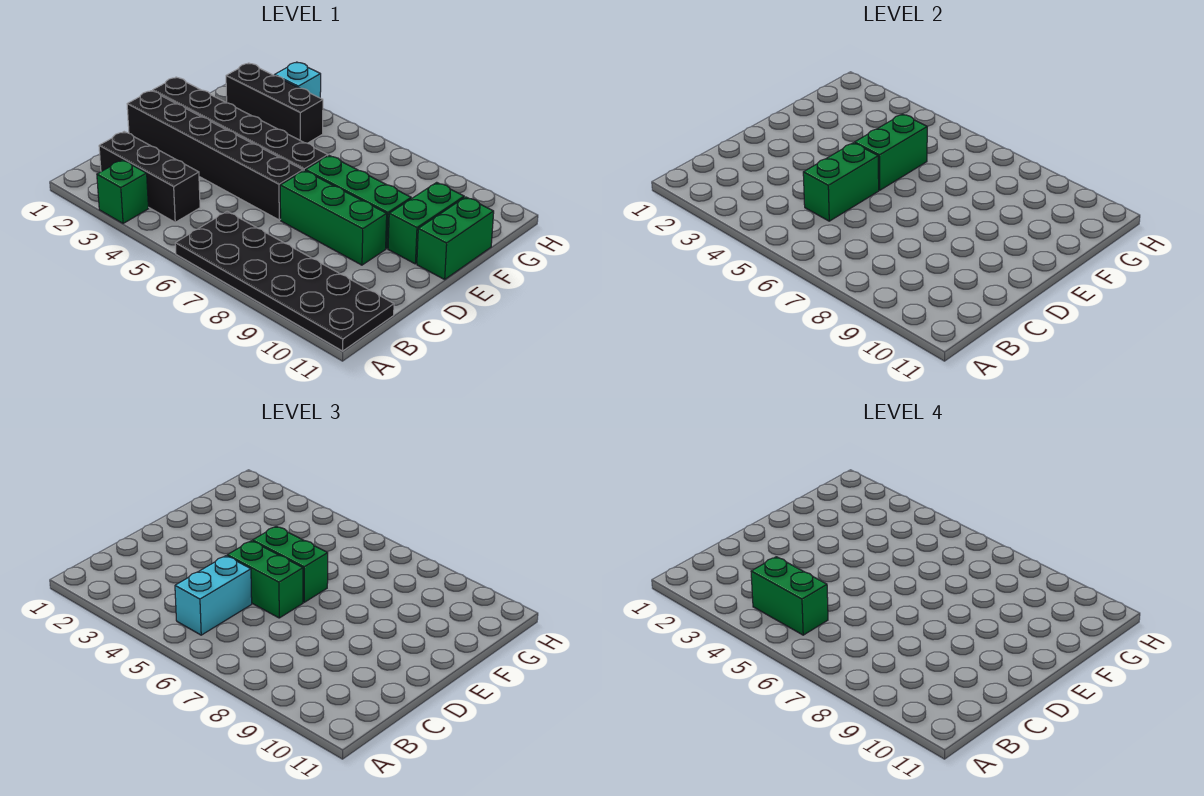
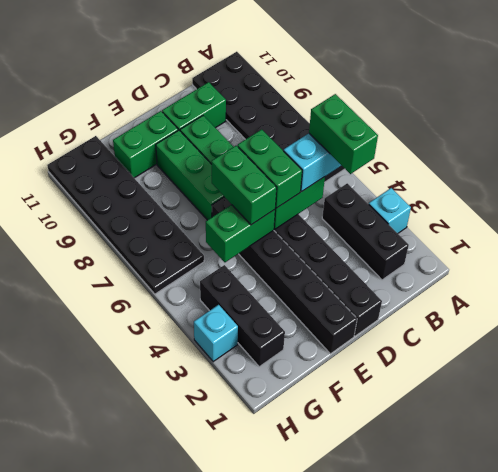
green 1x1 brick [97,160,149,224] -> cyan 1x1 brick [369,188,411,233]
green 1x2 brick [417,197,494,279] -> green 1x2 brick moved to [162,82,226,130]
none -> black 2x6 plate [47,136,204,294]

